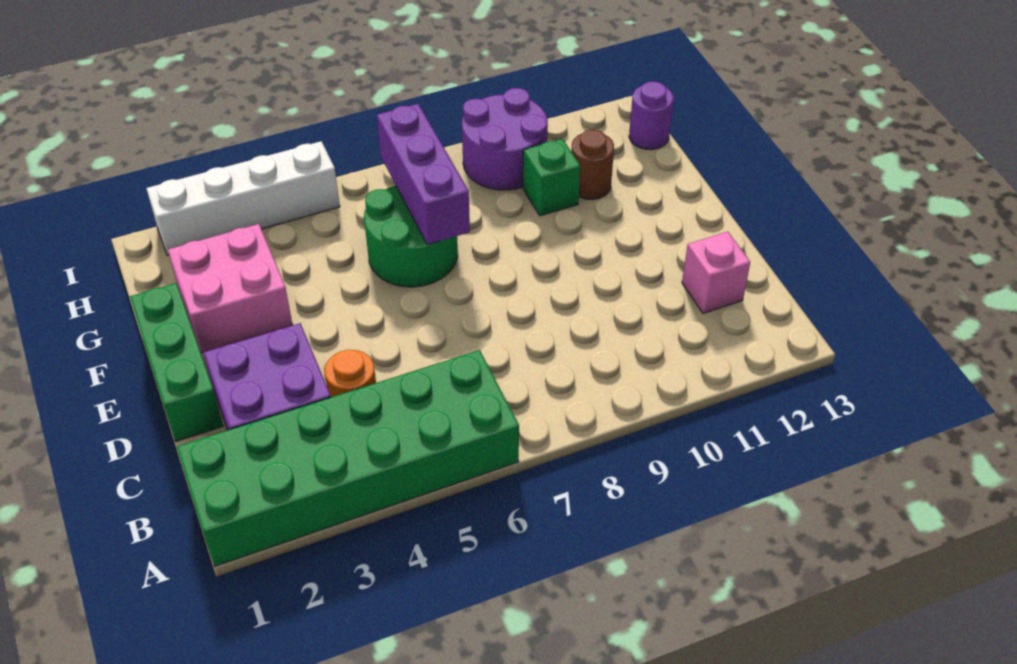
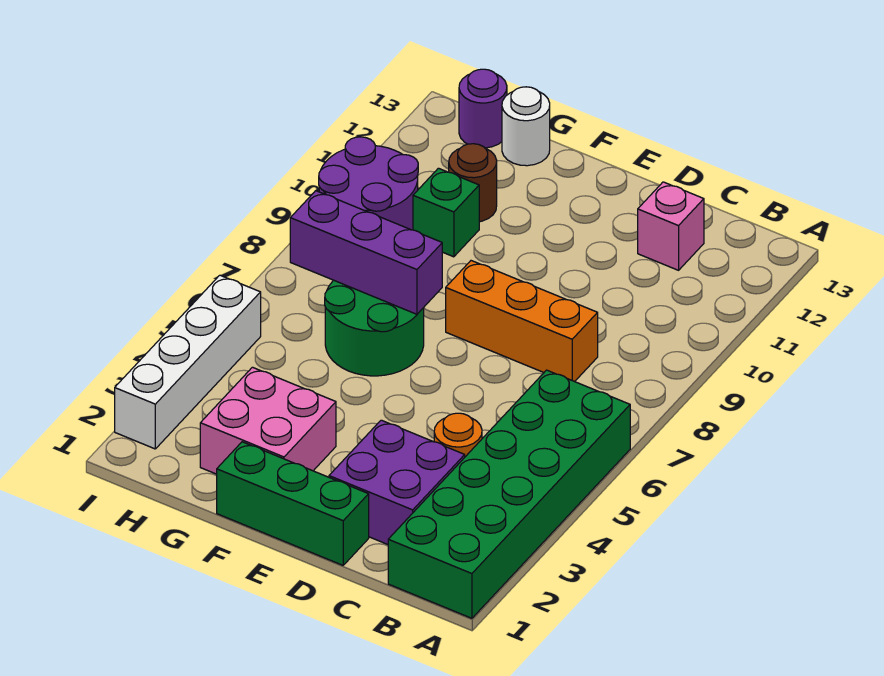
none -> orange 1x3 brick [446,261,598,382]
none -> white 1x1 round brick [502,87,550,166]

